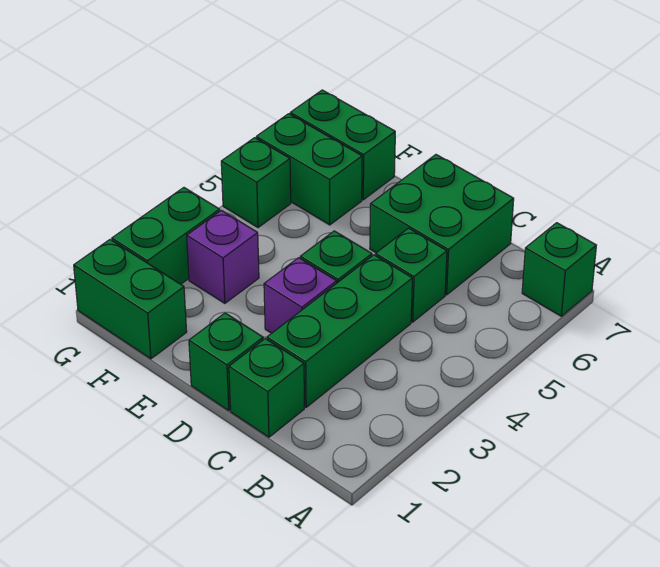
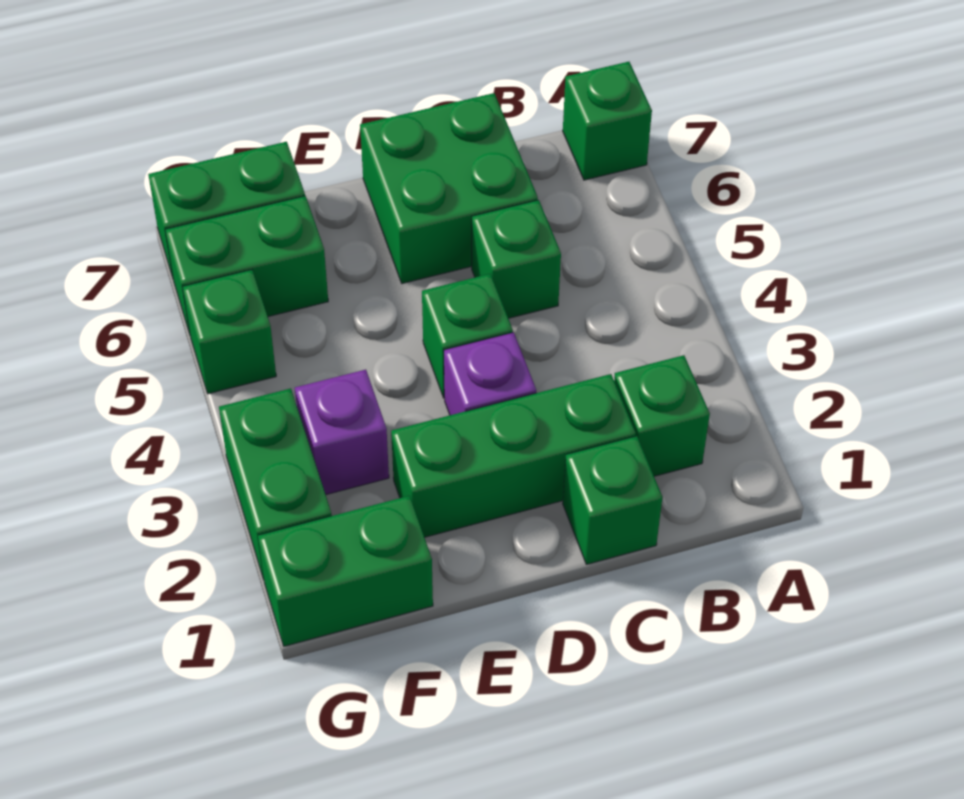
green 1x3 brick [267,255,412,407] -> green 1x3 brick turned to [391,374,636,537]
green 1x1 brick [189,313,263,410] -> green 1x1 brick moved to [614,355,710,476]

